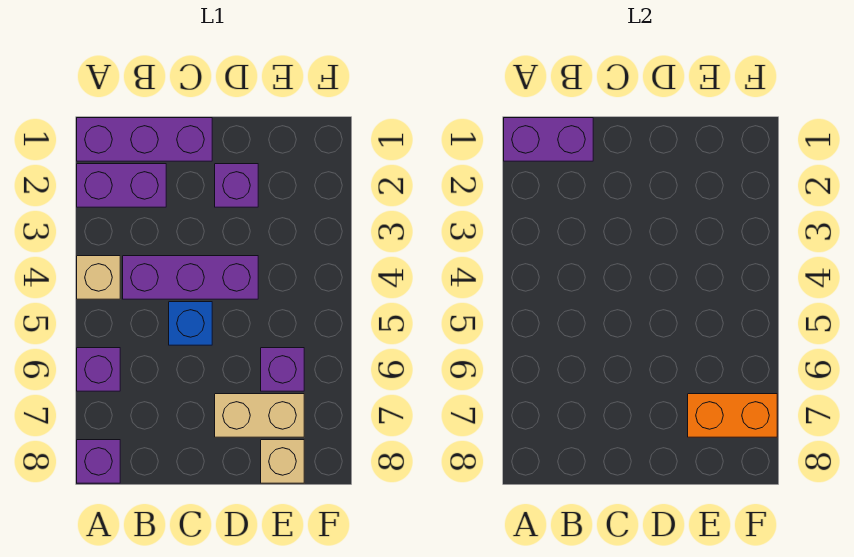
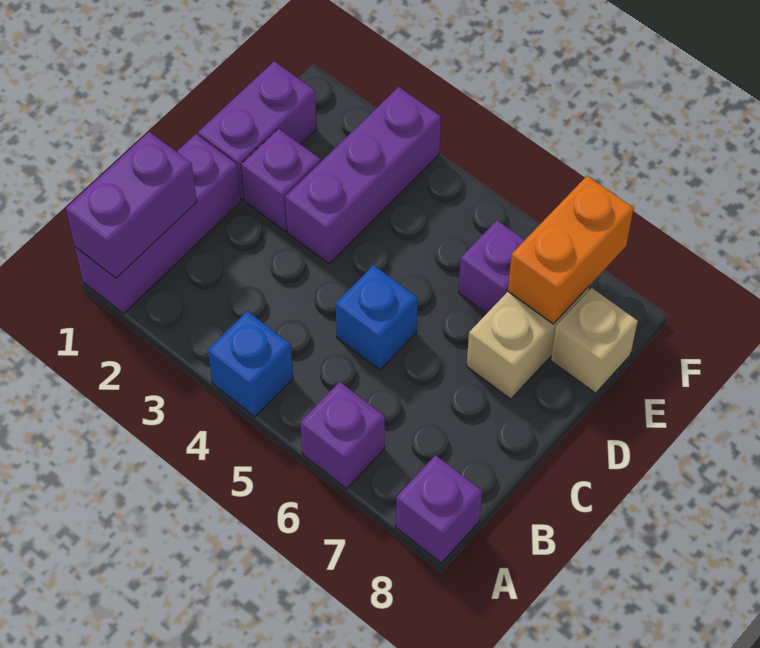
purple 1x2 brick [77,164,166,207] -> purple 1x2 brick moved to [198,62,317,200]
tan 1x1 brick [77,256,120,299] -> blue 1x1 brick [208,311,293,417]
purple 1x3 brick [123,256,258,299] -> purple 1x3 brick moved to [285,87,441,264]

